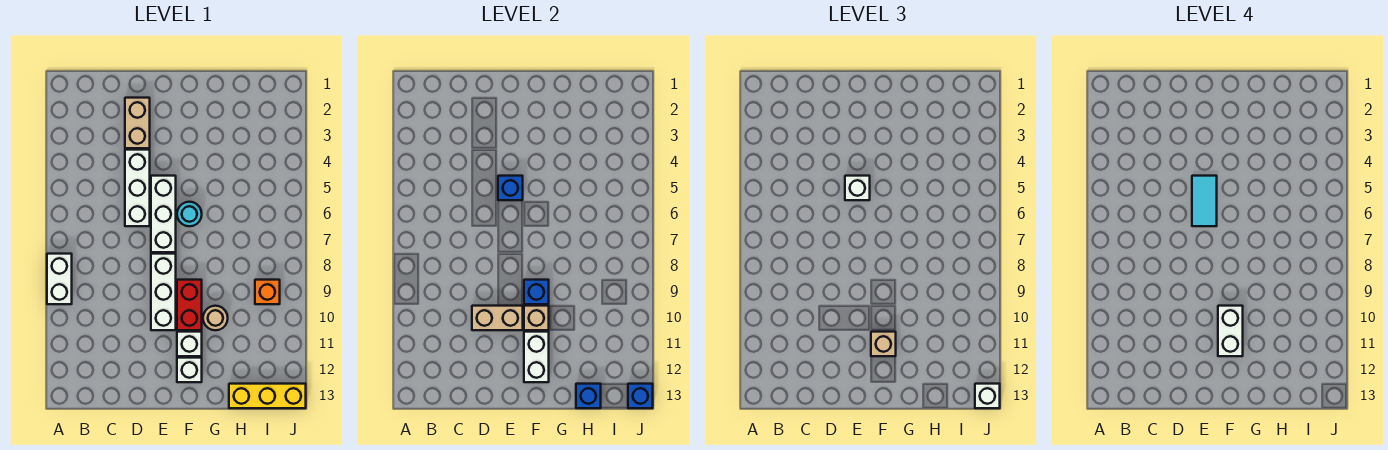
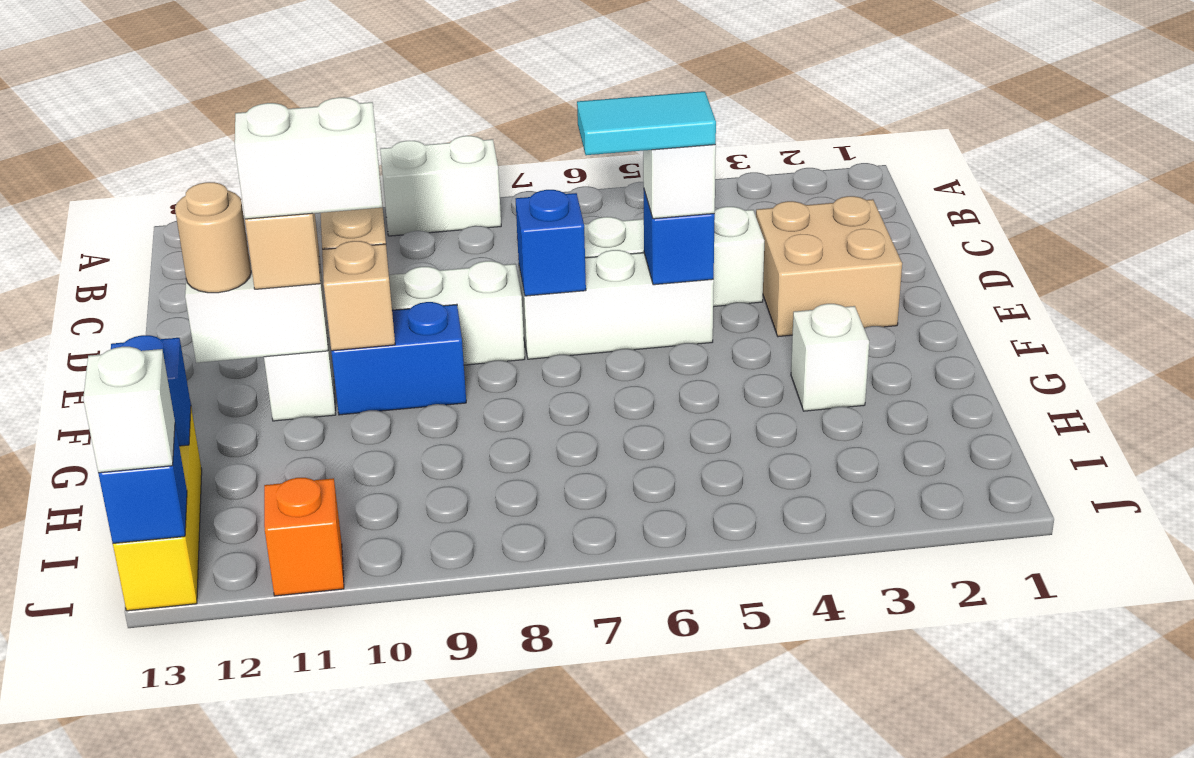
tan 1x2 brick [125,98,150,148] -> tan 2x2 brick [756,196,902,337]
cyan 1x1 round brick [177,202,202,226] -> none
red 1x2 brick [177,280,202,330] -> blue 1x2 brick [331,302,466,415]
blue 1x1 brick [524,280,549,304] -> blue 1x1 brick moved to [516,190,586,296]
white 1x1 brick [177,358,202,382] -> white 1x1 brick moved to [791,304,869,411]
tan 1x1 round brick [203,306,228,330] -> tan 1x1 round brick moved to [175,182,251,293]
orange 1x1 brick [255,280,280,304] -> orange 1x1 brick moved to [264,478,344,596]

